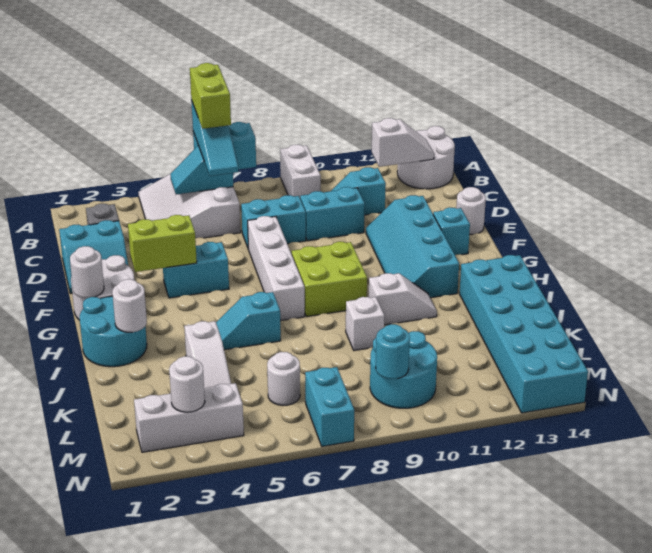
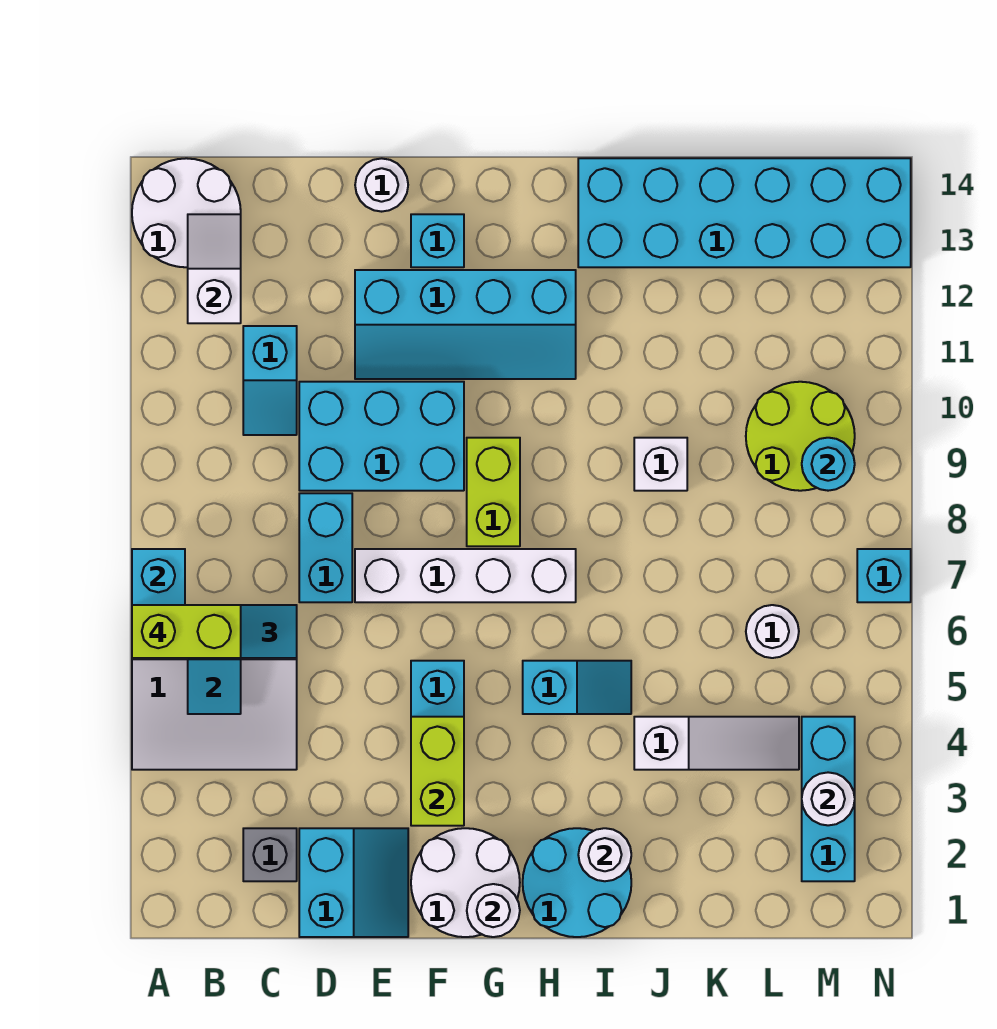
white 1x2 brick [280,145,321,197] -> none
cyan 1x2 brick [300,187,365,241] -> cyan 2x3 brick [299,382,464,491]
lime 2x2 brick [292,242,367,317] -> lime 1x2 brick [467,438,520,546]
cyan 1x2 slope [216,292,281,350] -> cyan 1x2 slope turned to [523,661,631,714]
white 1x2 slope [369,273,437,325] -> none
cyan 2x2 round brick [370,331,437,408] -> lime 2x2 round brick [746,382,855,491]
white 1x3 brick [134,383,244,452] -> cyan 1x3 brick [802,717,855,881]
cyan 1x2 brick [305,367,354,447] -> cyan 1x1 brick [857,549,911,602]

